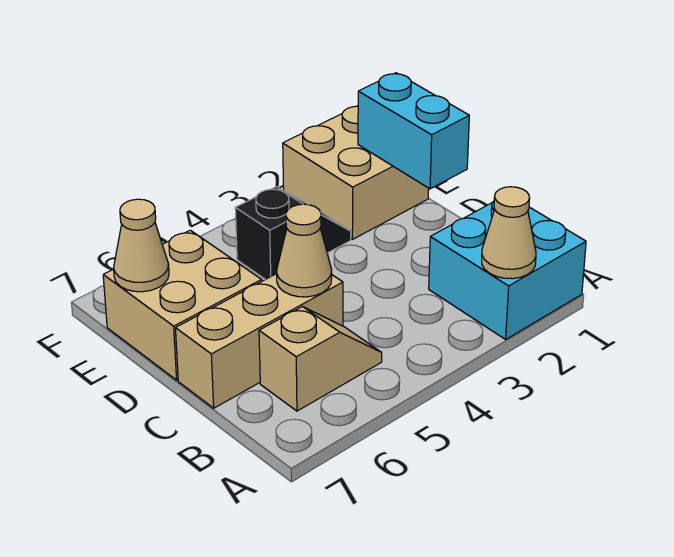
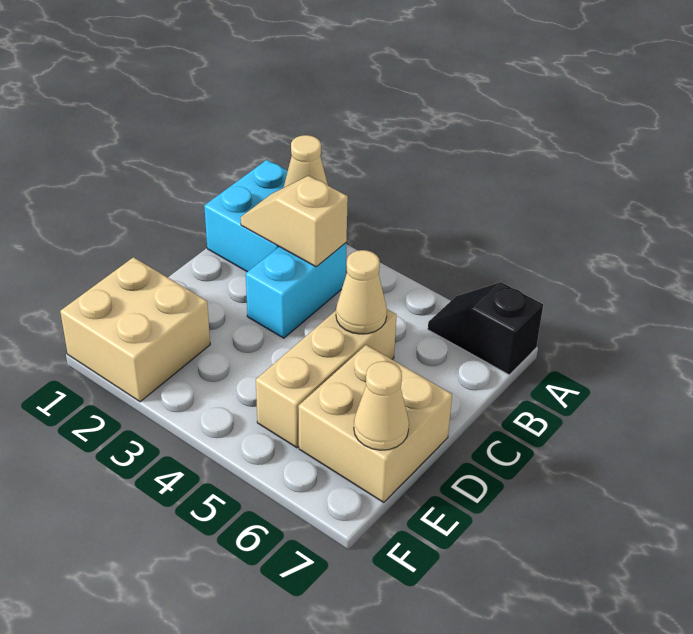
tan 1x2 slope [259,307,382,411] -> tan 1x2 slope moved to [241,176,348,267]
tan 1x3 brick [176,274,343,408] -> tan 1x3 brick turned to [256,309,397,448]
cyan 1x2 brick [358,73,469,189] -> cyan 1x2 brick moved to [246,243,347,338]
black 1x2 slope [235,187,351,280] -> black 1x2 slope moved to [428,282,543,375]

